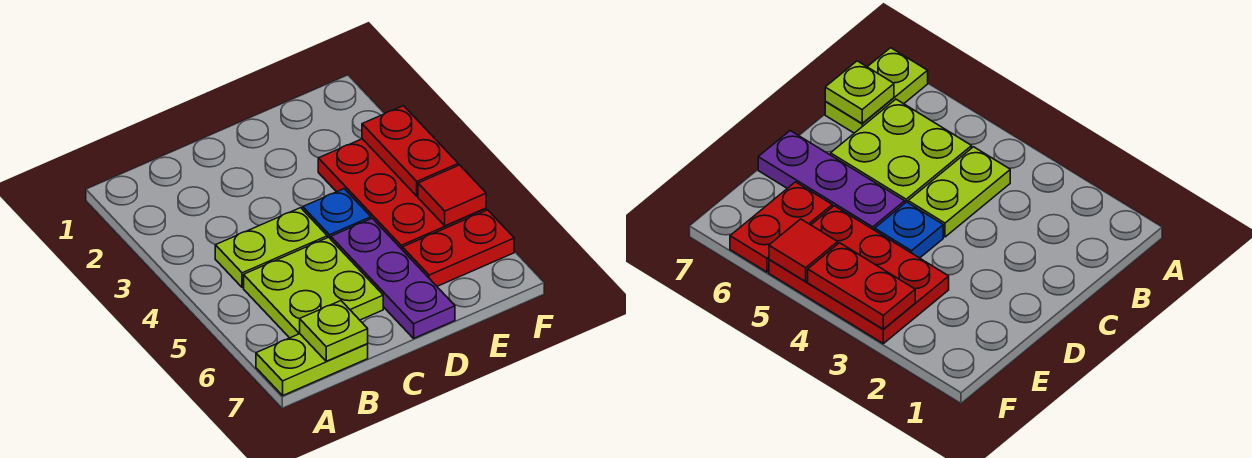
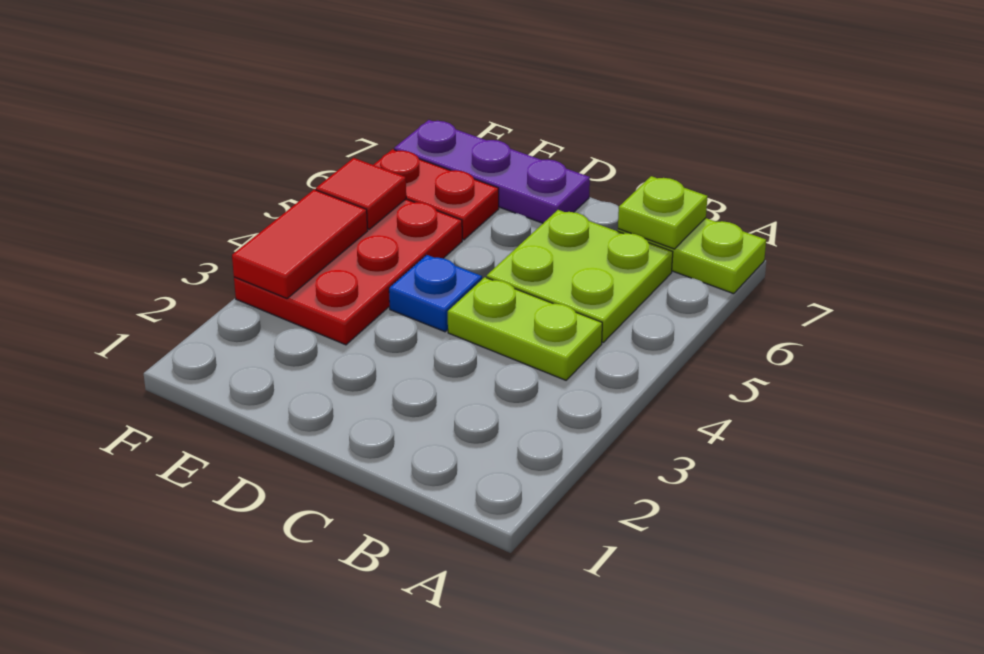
purple 1x3 plate [331,218,455,338] -> purple 1x3 plate turned to [394,120,590,223]
red 1x2 plate [362,106,458,196] -> red 1x2 tile [232,190,368,298]

